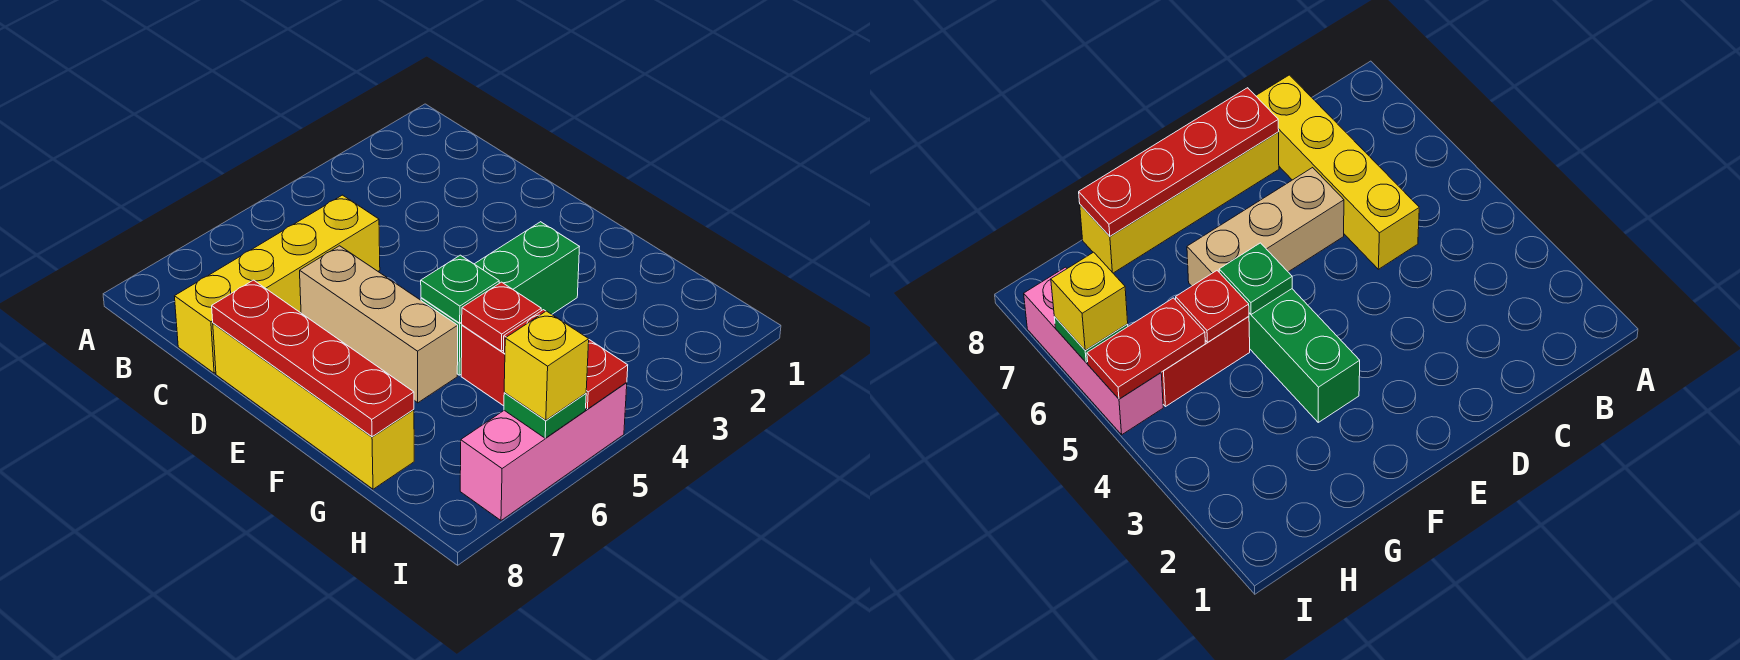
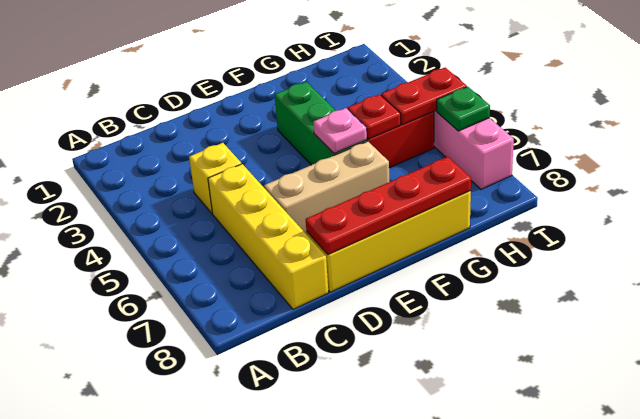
green 1x1 plate [421,255,499,323] -> pink 1x1 plate [313,108,367,153]
yellow 1x1 brick [504,311,589,420] -> yellow 1x1 brick moved to [189,143,241,213]

